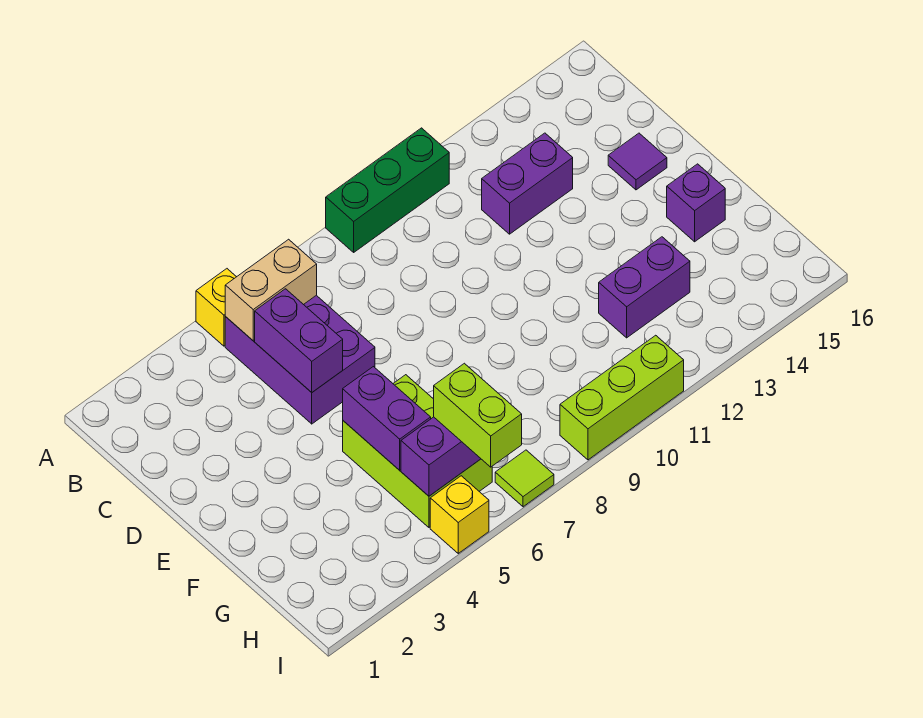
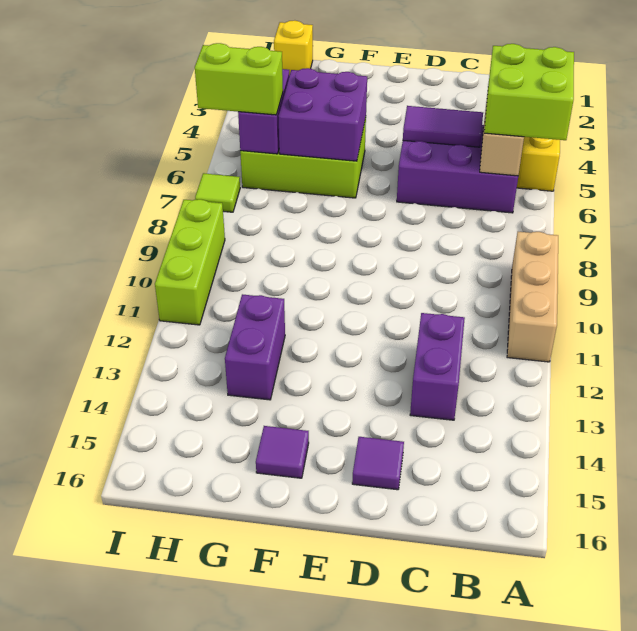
none -> lime 2x2 brick [484,44,574,140]
green 1x3 brick [326,128,449,252] -> tan 1x3 brick [507,232,558,362]
purple 1x2 brick [255,289,343,392] -> purple 1x2 tile [403,106,483,147]
purple 1x2 brick [343,367,431,470] -> purple 2x2 brick [278,68,367,161]
purple 1x1 brick [667,164,725,242] -> purple 1x1 tile [256,426,309,478]
yellow 1x1 brick [430,476,489,553] -> yellow 1x1 brick moved to [274,20,313,76]

